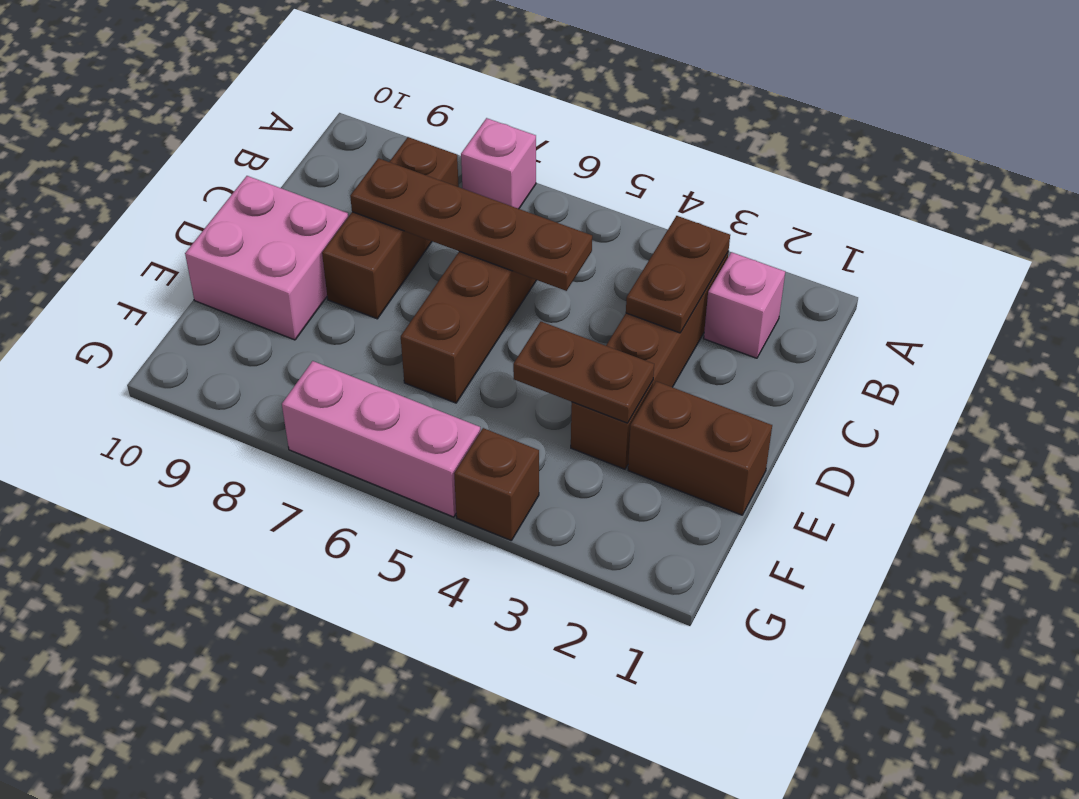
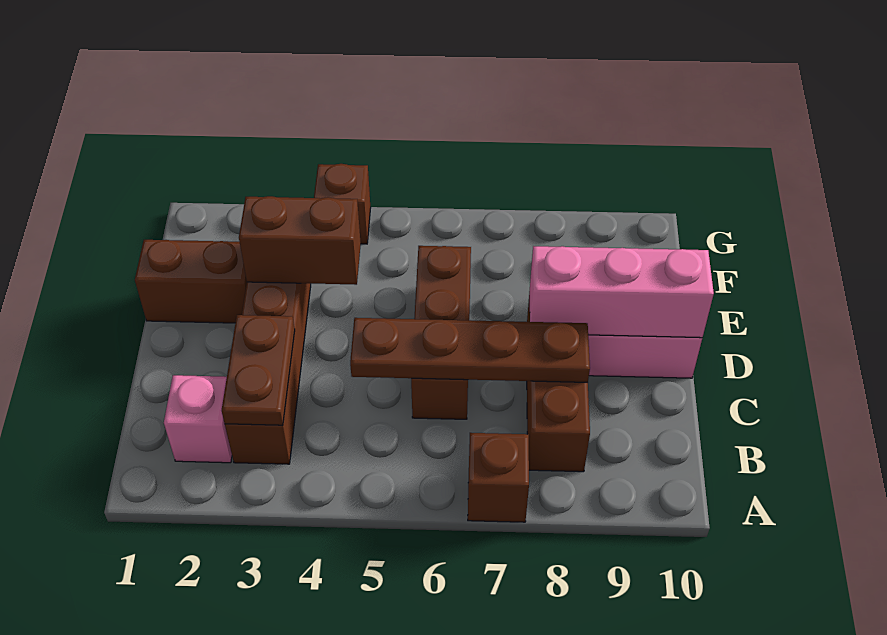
pink 1x1 brick [461,118,536,209] -> brown 1x1 brick [468,433,529,522]
brown 1x2 plate [513,322,654,423] -> brown 1x2 brick [239,196,361,285]
pink 1x3 brick [282,361,480,517] -> pink 1x3 brick moved to [529,246,714,338]

